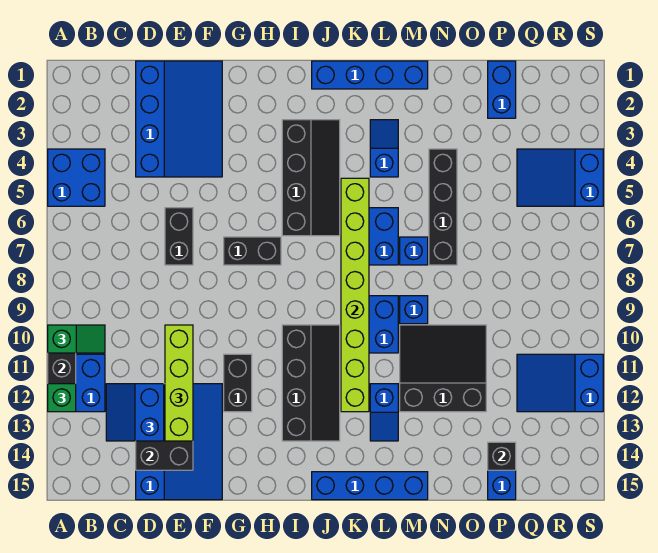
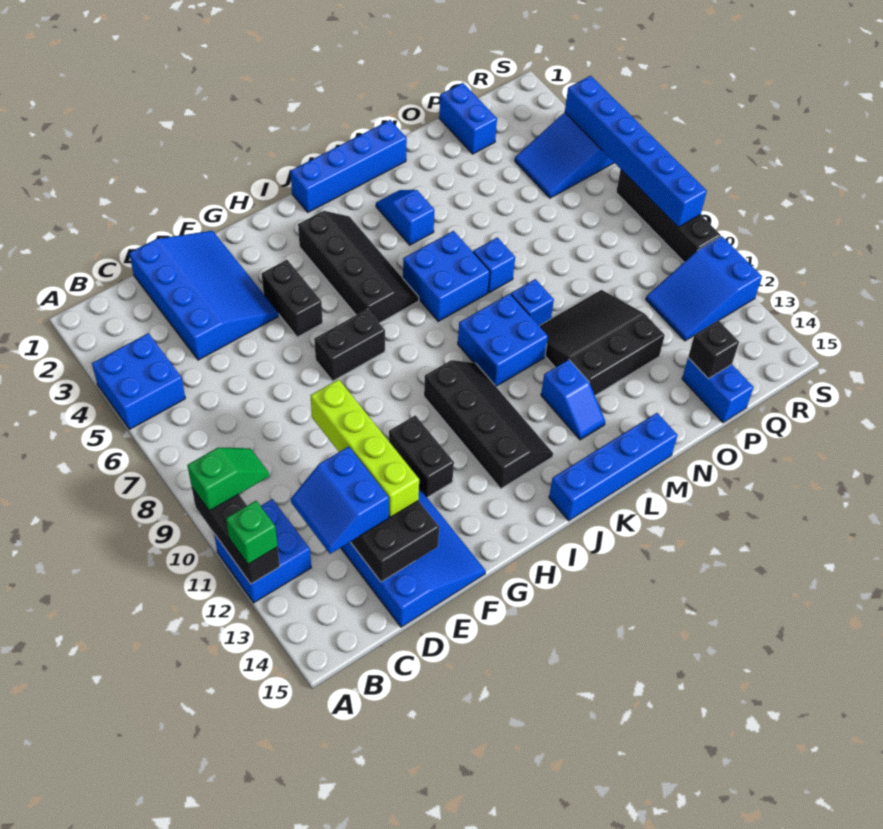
black 1x2 brick [165,208,193,265] -> black 1x2 brick moved to [262,260,323,337]
lime 1x8 brick [341,178,369,412] -> none
black 1x4 brick [429,149,457,265] -> black 1x4 brick moved to [616,170,721,262]
none -> blue 1x6 brick [565,76,707,227]

